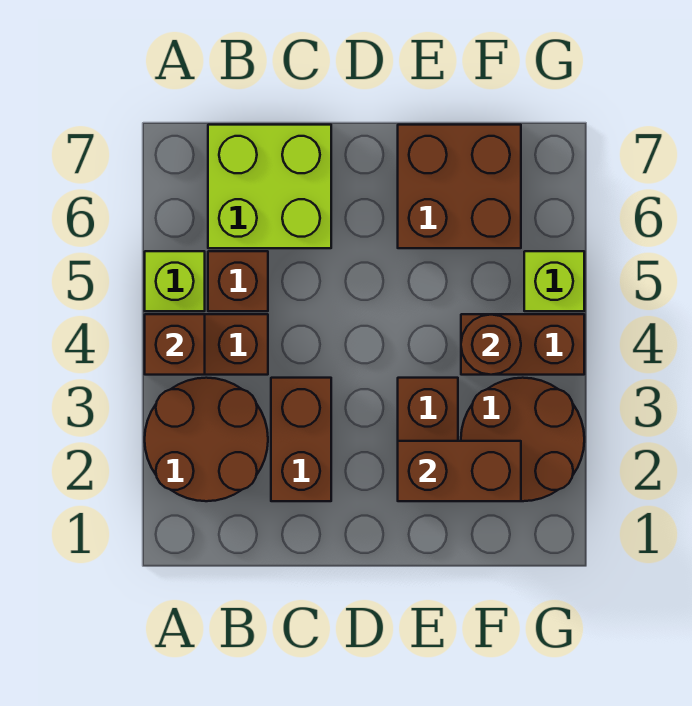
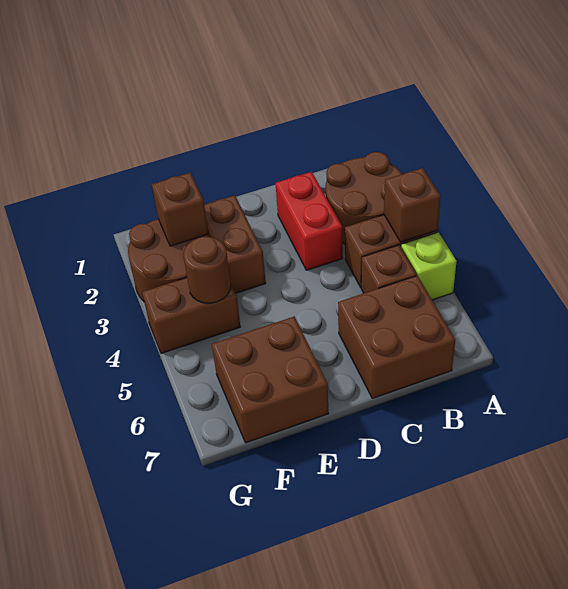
lime 2x2 brick [208,125,331,248] -> brown 2x2 brick [338,276,455,398]
brown 1x2 brick [271,378,331,501] -> red 1x2 brick [276,172,343,270]
brown 1x2 brick [398,441,521,501] -> brown 1x1 brick [152,172,208,246]
lime 1x1 brick [524,251,584,311] -> none

